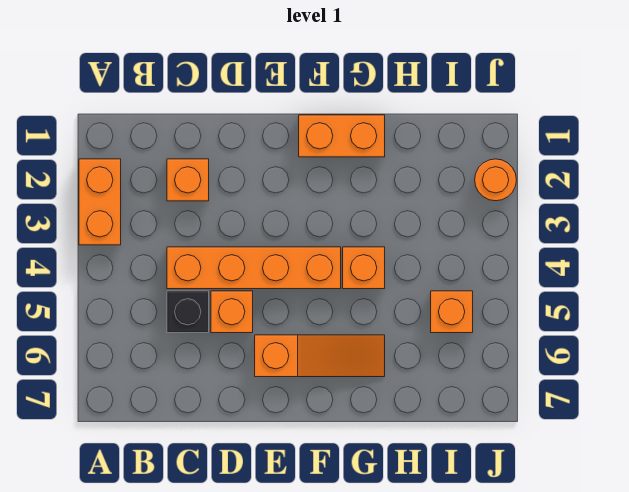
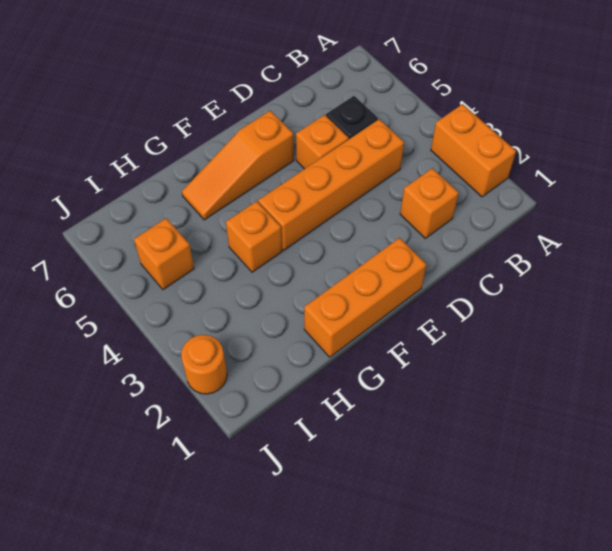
orange 1x2 brick [299,115,385,157] -> orange 1x3 brick [304,238,426,357]

